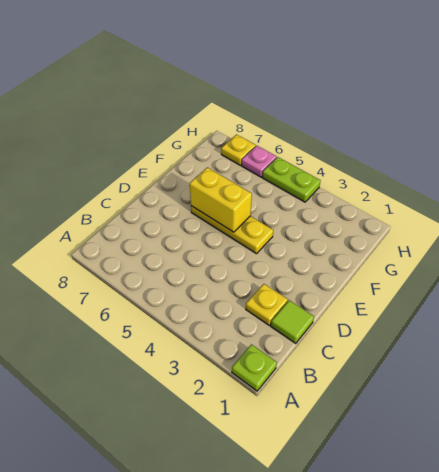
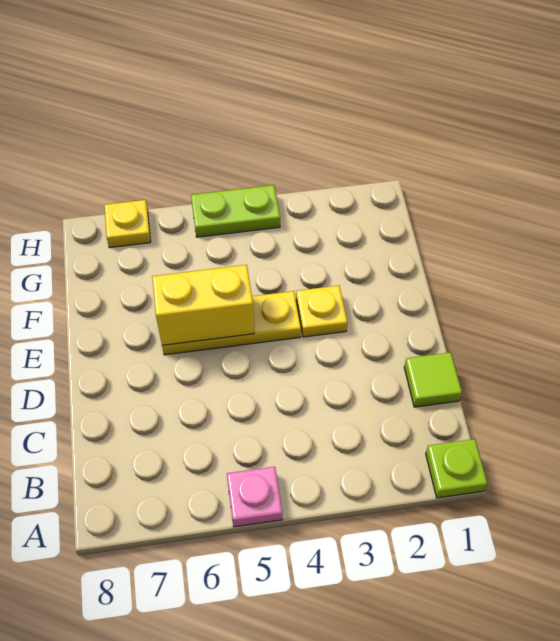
yellow 1x1 plate [246,284,288,326] -> yellow 1x1 plate moved to [296,286,347,337]
pink 1x1 plate [242,146,277,177] -> pink 1x1 plate moved to [227,467,282,527]

